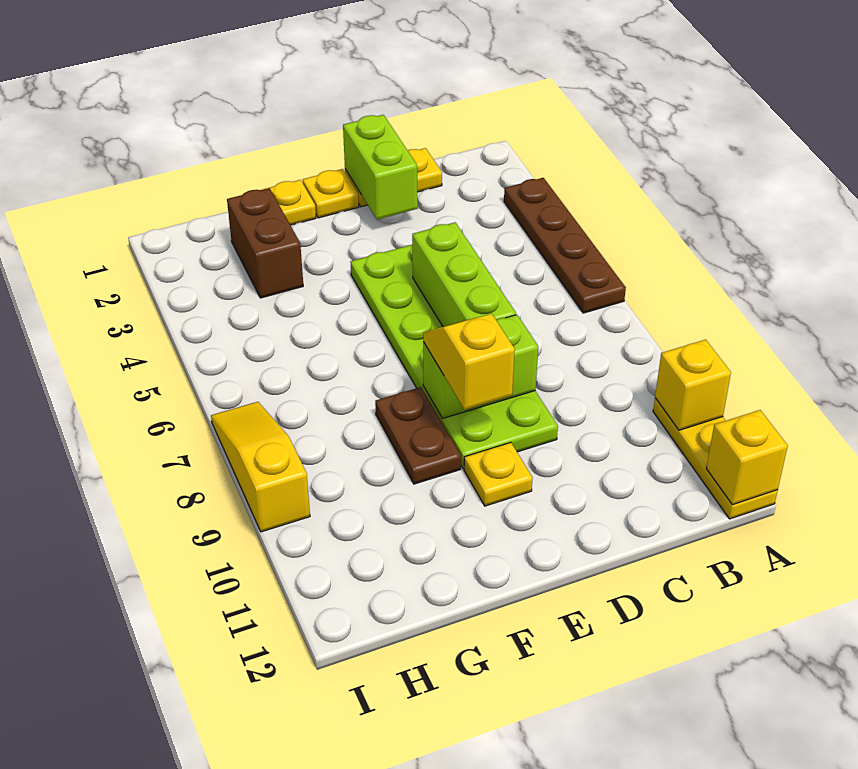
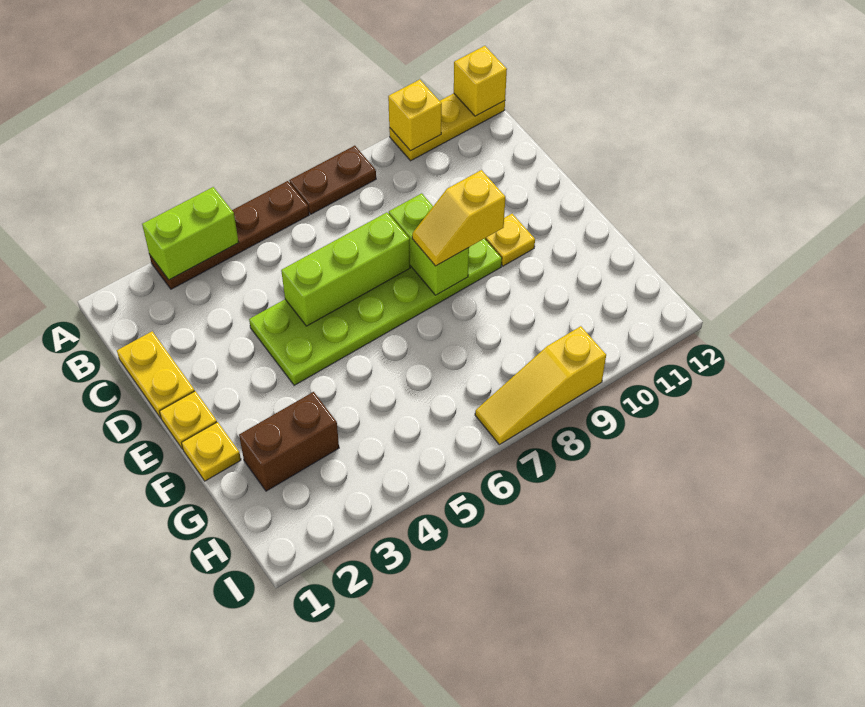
lime 1x2 brick [343,115,418,219] -> lime 1x2 brick moved to [142,187,239,280]
brown 1x2 plate [375,387,461,484] -> brown 1x2 plate moved to [289,146,376,214]

